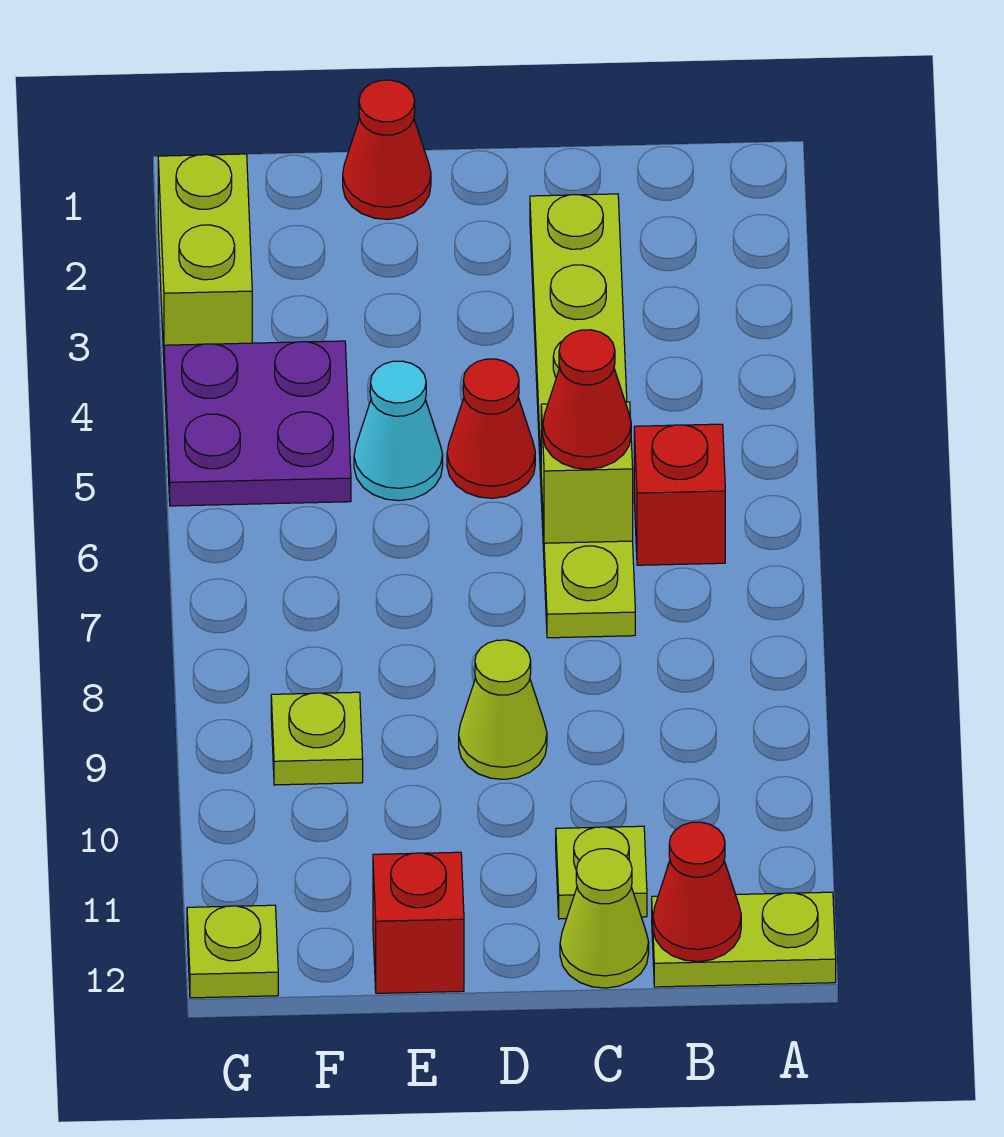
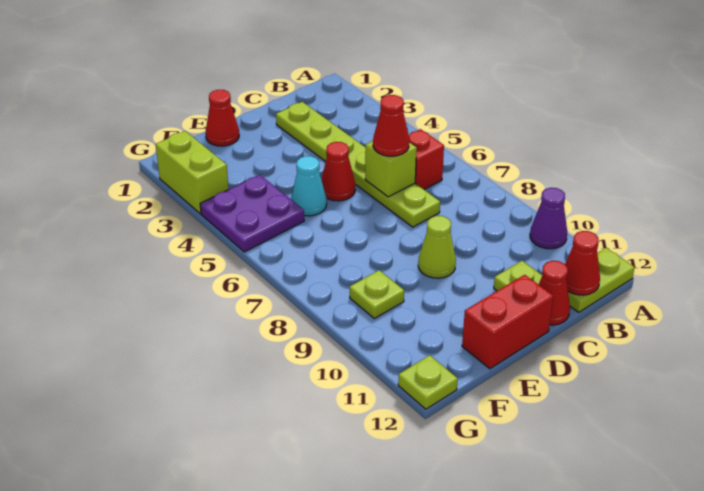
none -> purple 1x1 cone [530,188,567,249]
lime 1x1 cone [560,849,649,988] -> red 1x1 cone [539,261,570,325]
red 1x1 brick [373,852,464,993] -> red 1x2 brick [462,275,553,369]

